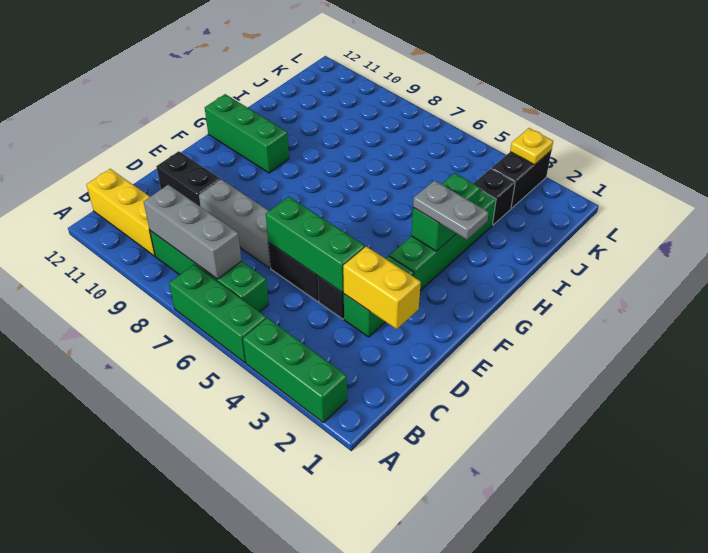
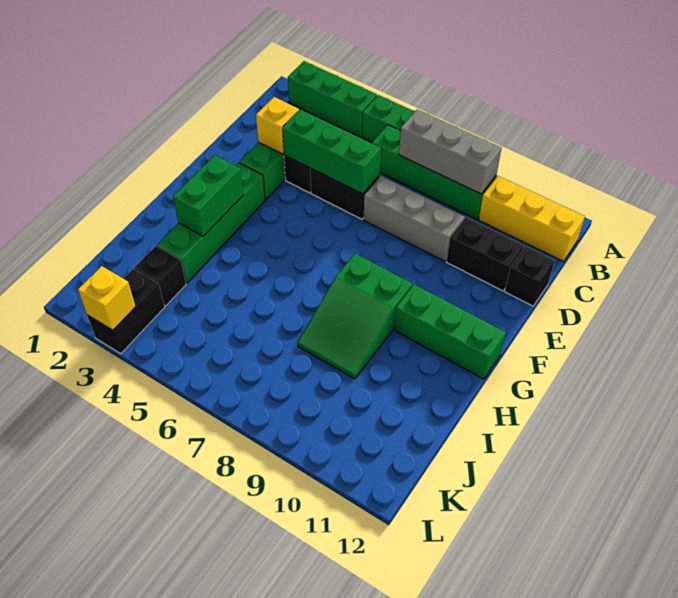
yellow 1x2 brick [343,246,421,329] -> yellow 1x1 brick [256,97,299,154]
none -> black 1x1 brick [505,246,555,306]
grey 1x2 plate [413,180,489,240] -> none
none -> green 2x3 slope [298,254,412,379]
yellow 1x1 plate [510,128,553,165] -> yellow 1x1 brick [78,266,136,330]

